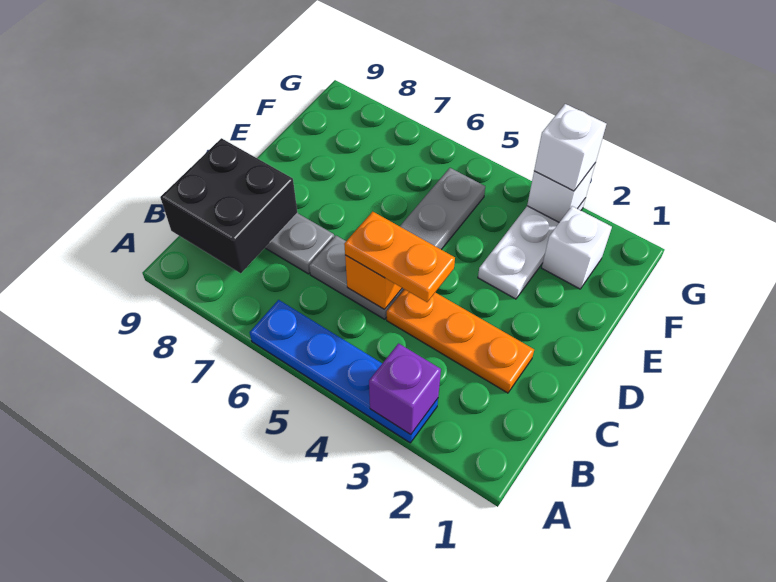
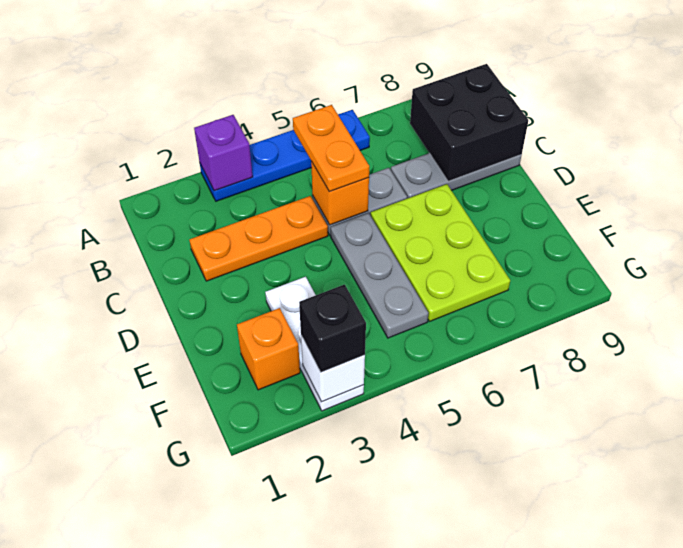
orange 1x2 plate [344,212,455,302] -> orange 1x2 plate turned to [293,105,369,192]
none -> lime 2x3 plate [371,184,510,322]
white 1x1 brick [542,206,612,289] -> orange 1x1 brick [237,308,300,390]
white 1x1 brick [534,104,606,191] -> black 1x1 brick [299,285,366,372]

